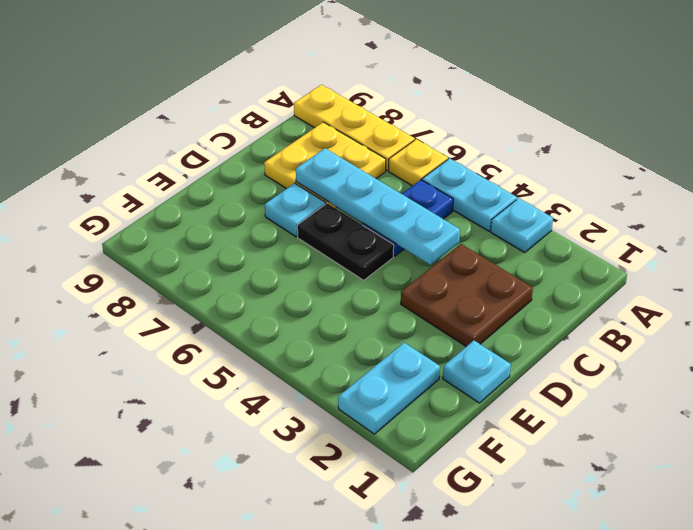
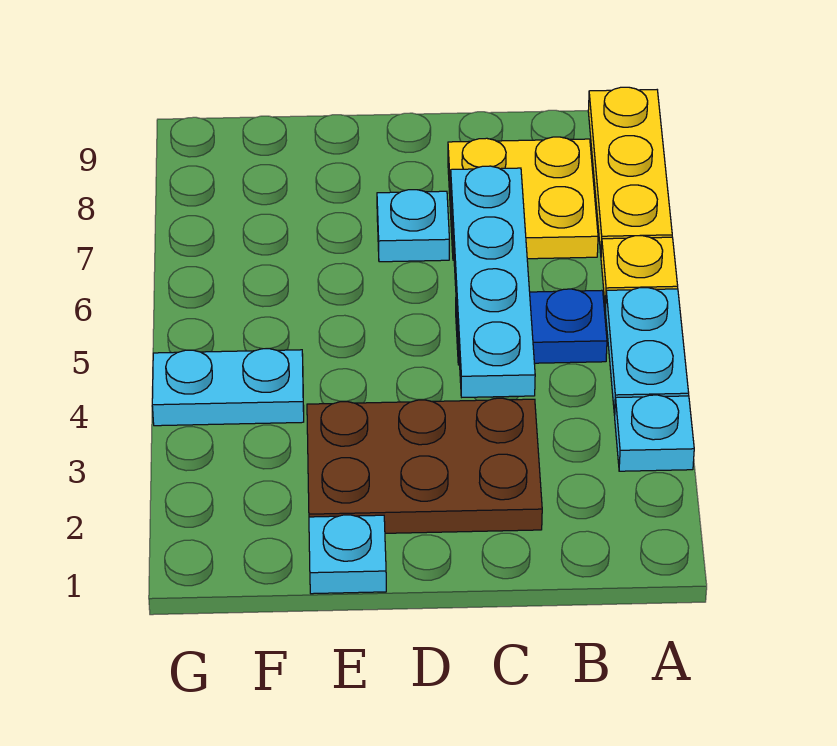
brown 2x2 plate [401,244,533,346] -> brown 2x3 plate [307,398,542,533]
black 1x2 plate [297,203,394,280] -> none
cyan 1x2 plate [338,343,440,434] -> cyan 1x2 plate moved to [152,349,304,426]

